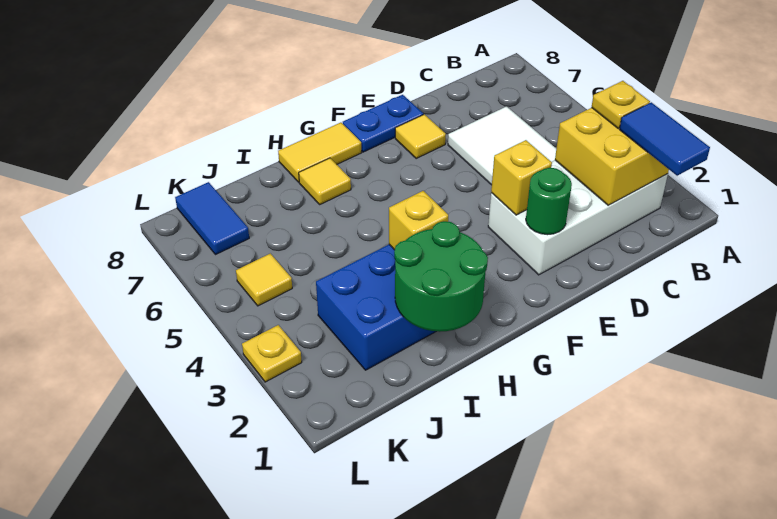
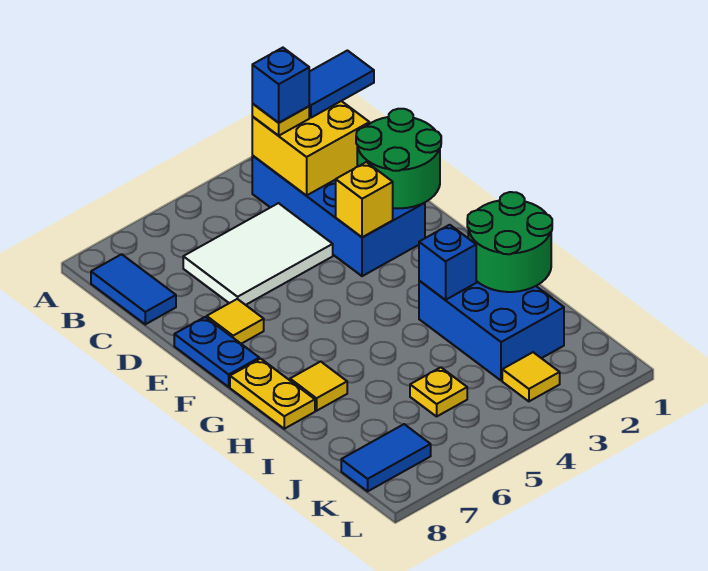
white 2x4 brick [488,160,668,275] -> blue 2x4 brick [252,156,425,276]
none -> blue 1x1 brick [252,48,309,123]
none -> blue 1x2 tile [91,254,176,324]
green 1x1 round brick [526,168,572,235] -> green 2x2 round brick [356,109,441,208]
yellow 1x2 tile [278,123,361,182] -> yellow 1x2 plate [230,359,315,429]
yellow 1x1 brick [389,191,448,250] -> blue 1x1 brick [419,225,476,300]
yellow 1x1 tile [236,253,292,306] -> yellow 1x1 tile moved to [502,352,560,401]
yellow 1x1 plate [242,325,302,382] -> yellow 1x1 plate moved to [410,367,467,416]

